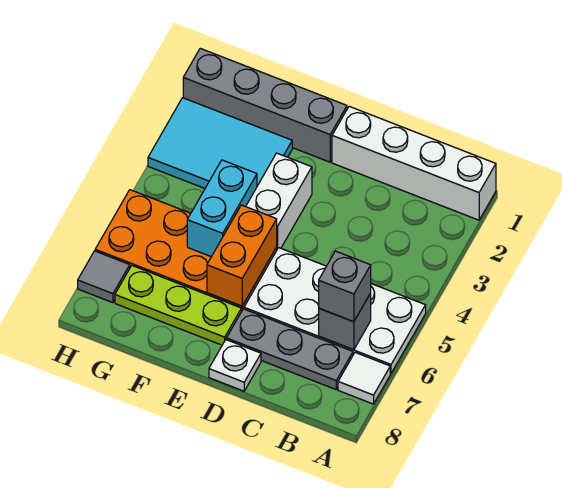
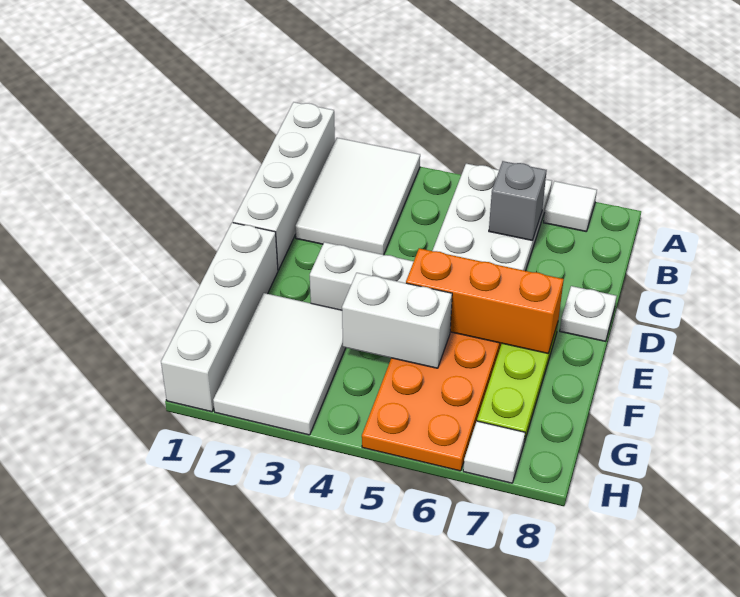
none -> white 2x3 tile [295,138,420,255]
grey 1x1 brick [319,251,371,322] -> none
grey 1x3 plate [226,309,353,389] -> none
grey 1x4 brick [183,48,347,162] -> white 1x4 brick [161,223,278,412]
orange 1x2 brick [207,205,277,306] -> orange 1x3 brick [406,248,564,353]
cyan 2x3 tile [148,98,292,188] -> white 2x3 tile [213,293,345,435]
cyan 1x2 brick [187,160,257,257] -> white 1x2 brick [342,273,452,368]
grey 1x1 tile [78,251,130,303] -> white 1x1 tile [463,421,525,483]

